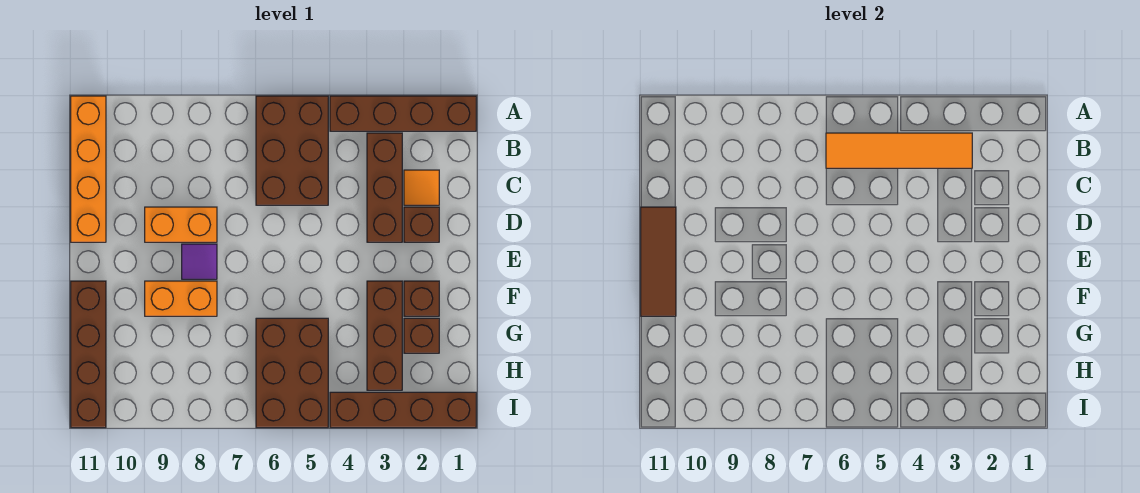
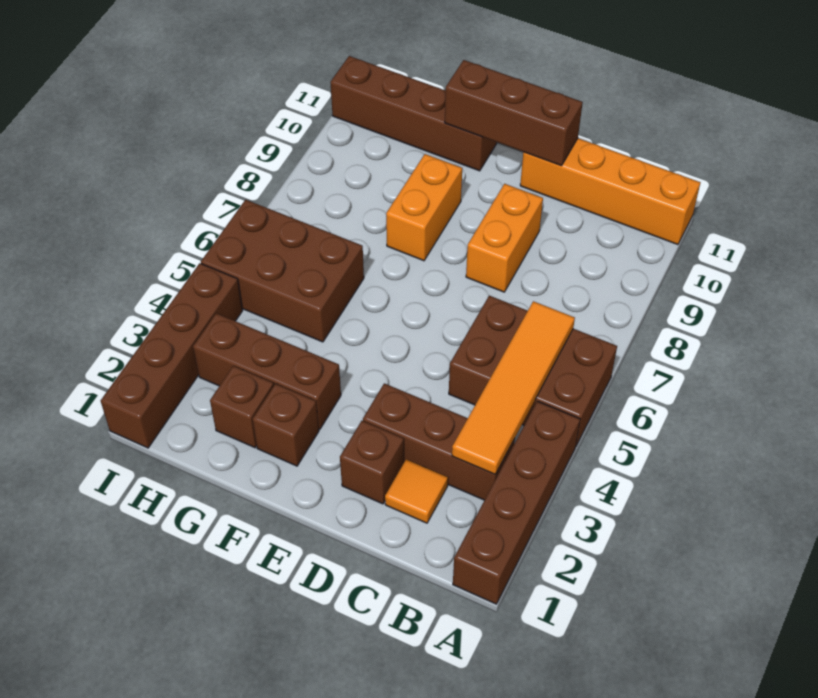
brown 1x3 tile [641,207,676,316] -> brown 1x3 brick [445,60,583,166]
purple 1x1 tile [182,244,217,279] -> none

